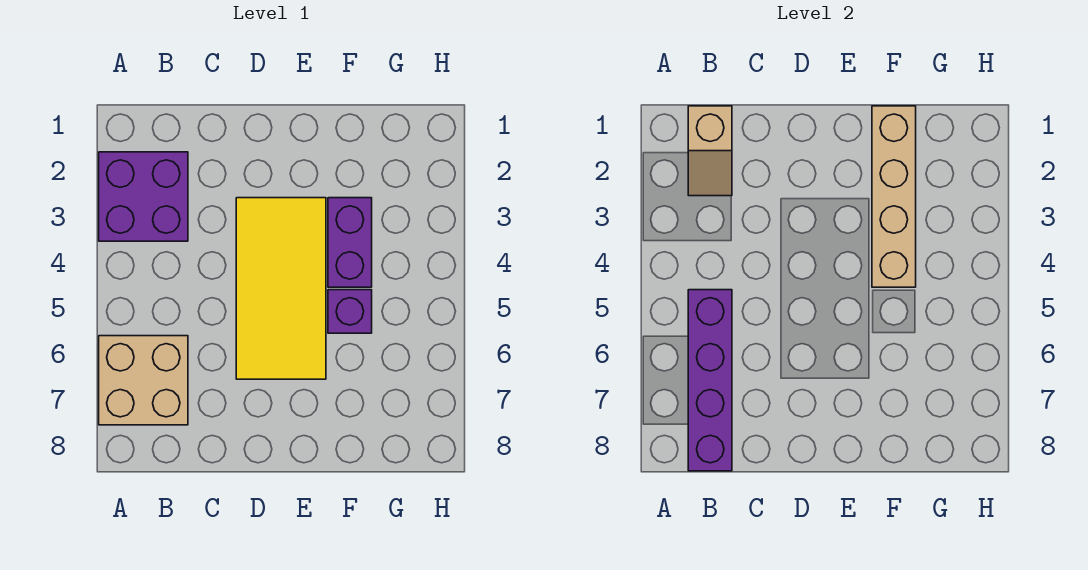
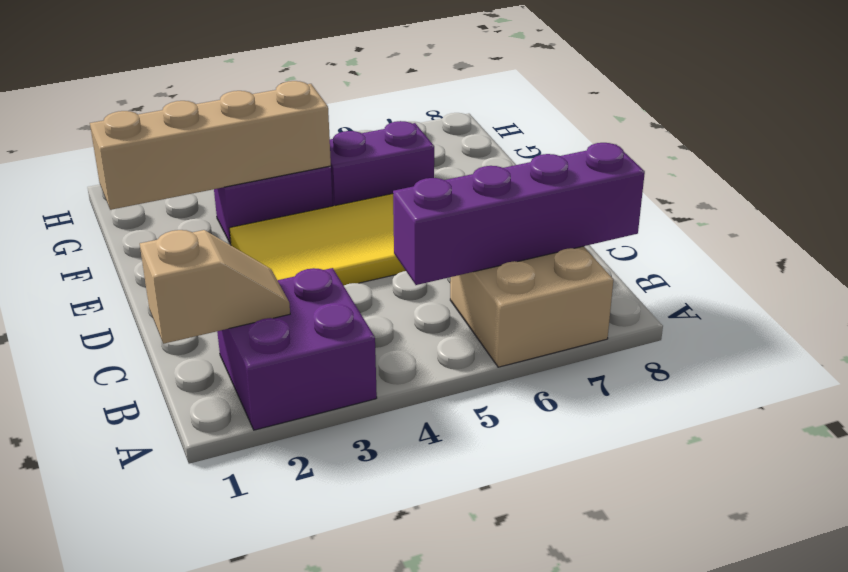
purple 1x1 brick [328,290,372,333] -> purple 1x2 brick [330,121,434,206]

